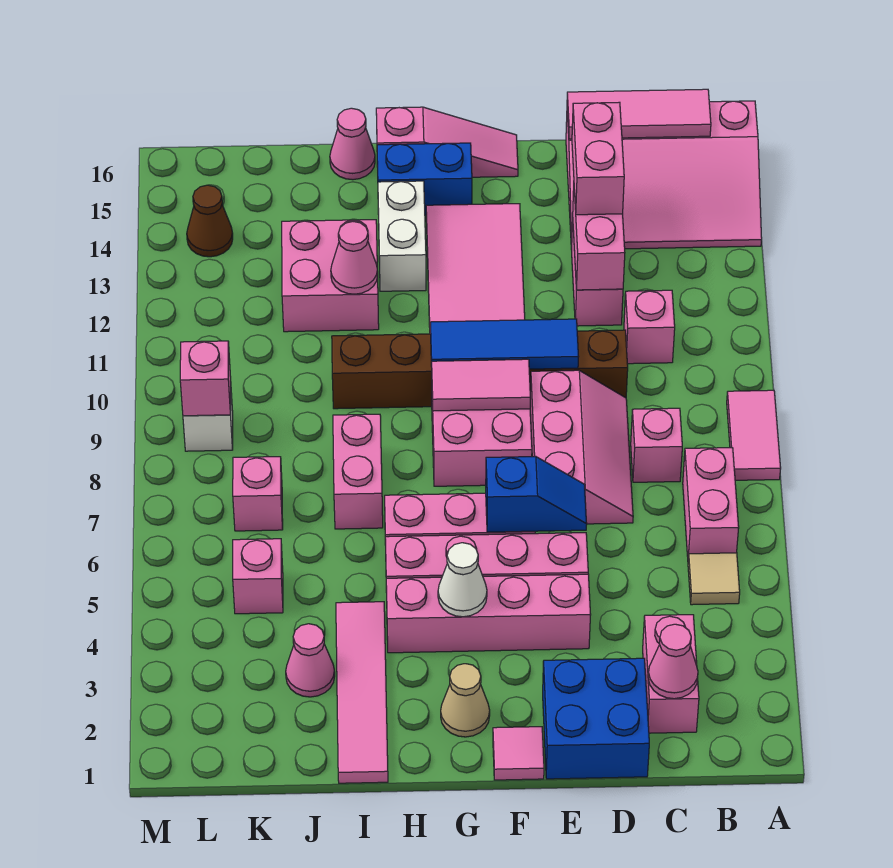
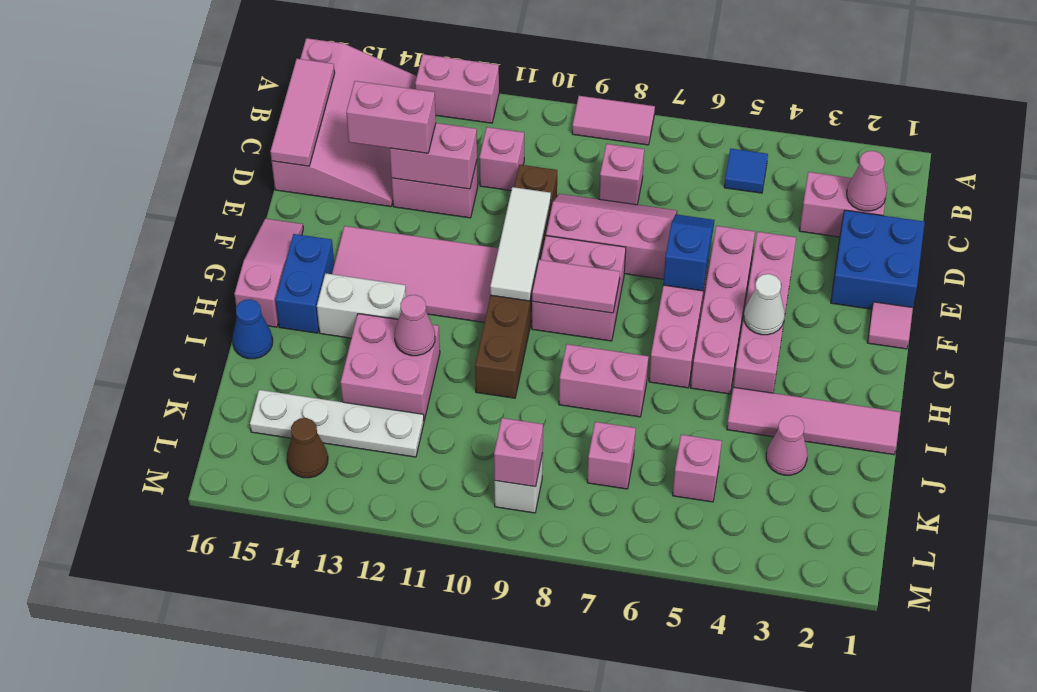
tan 1x1 tile [688,553,740,605] -> blue 1x1 tile [724,149,768,193]
pink 1x2 brick [683,448,739,558] -> pink 1x2 brick moved to [415,54,499,123]
blue 1x3 tile [431,319,578,369] -> white 1x3 tile [490,187,551,301]
pink 1x2 tile [432,359,530,411] -> pink 1x2 tile turned to [532,260,620,313]
tan 1x1 cone [441,664,490,737] -> none
pink 1x1 cone [330,108,375,180] -> blue 1x1 cone [232,299,273,359]
none -> white 1x4 plate [250,390,424,457]

